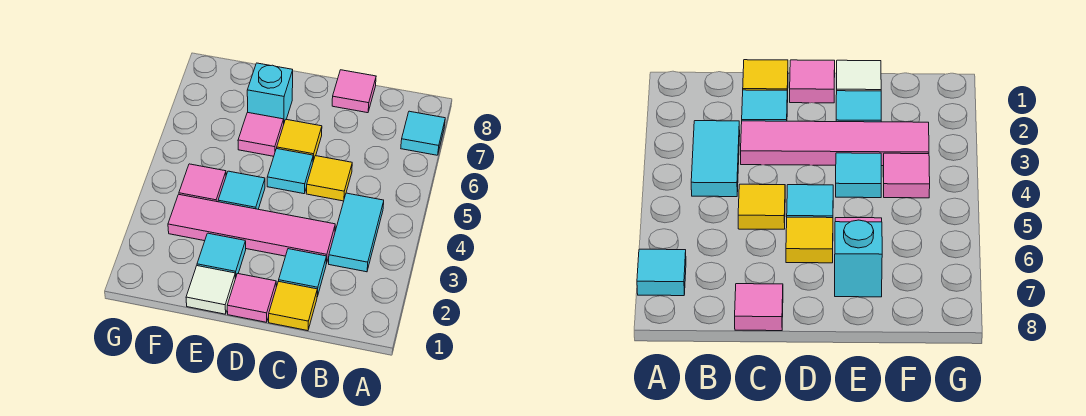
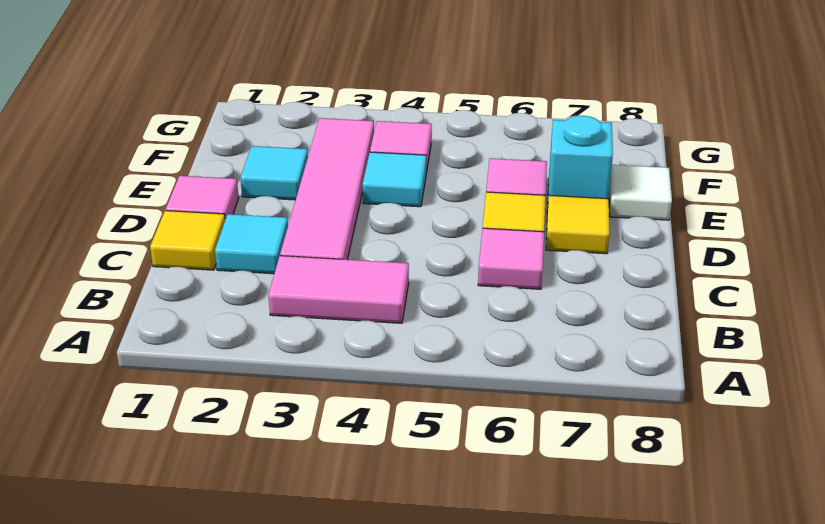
cyan 1x1 tile [401,111,445,155] -> none
cyan 1x2 tile [329,193,384,272] -> pink 1x2 tile [268,256,409,323]
yellow 1x1 tile [306,156,352,201] -> yellow 1x1 tile moved to [546,195,609,254]
pink 1x1 tile [332,70,376,113] -> pink 1x1 tile moved to [478,228,544,289]
cyan 1x1 tile [267,149,313,194] -> none
white 1x1 tile [186,266,235,314] -> white 1x1 tile moved to [609,165,672,220]

